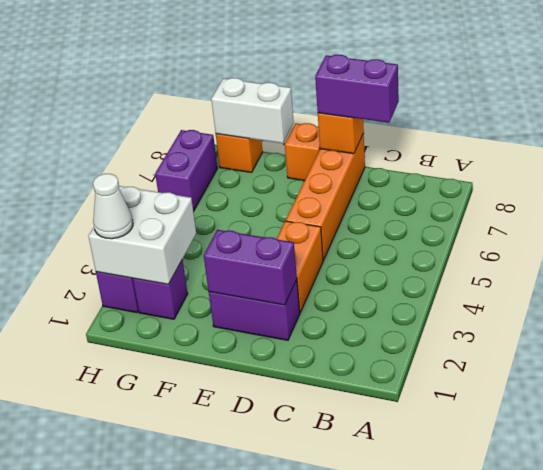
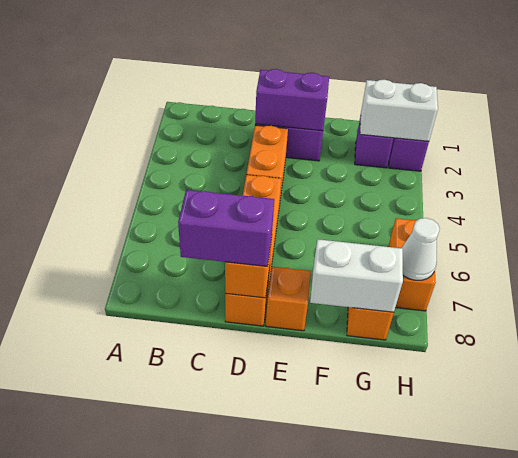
white 2x2 brick [89,186,196,284] -> white 1x2 brick [360,80,438,141]
white 1x1 cone [93,174,133,239] -> white 1x1 cone moved to [402,218,440,280]
purple 1x2 brick [155,130,217,211] -> orange 1x2 brick [388,218,436,311]

